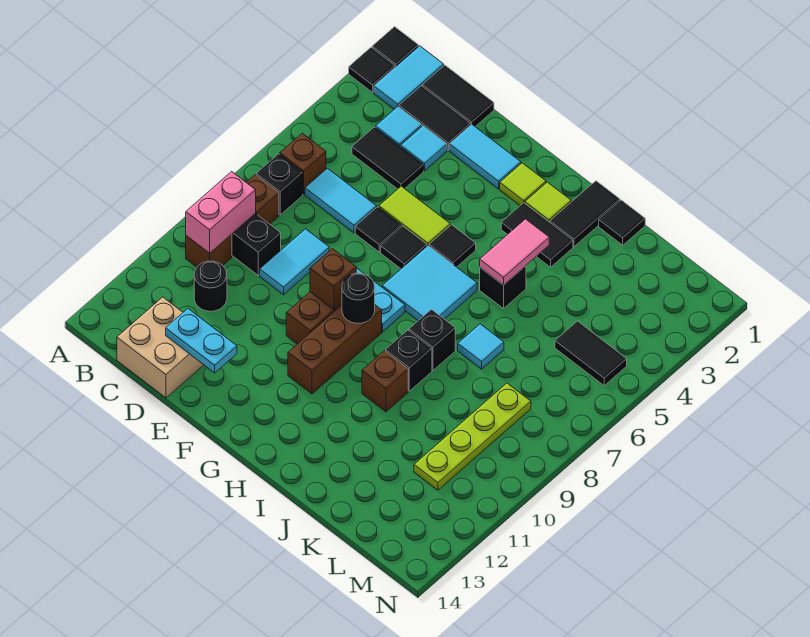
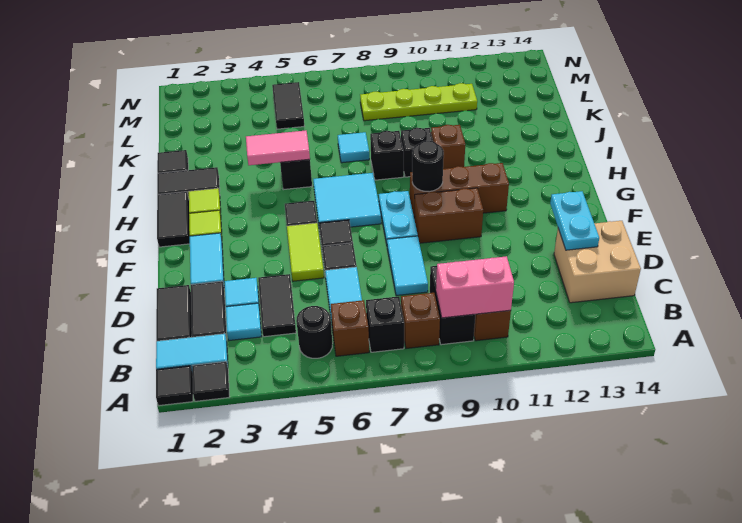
black 1x1 round brick [194,261,227,311] -> black 1x1 round brick moved to [296,306,332,358]
cyan 1x2 tile [260,229,329,295] -> cyan 1x2 tile turned to [387,236,428,296]
brown 1x1 brick [310,249,356,310] -> none
black 1x2 tile [501,203,573,267] -> black 1x2 tile moved to [157,192,190,247]

